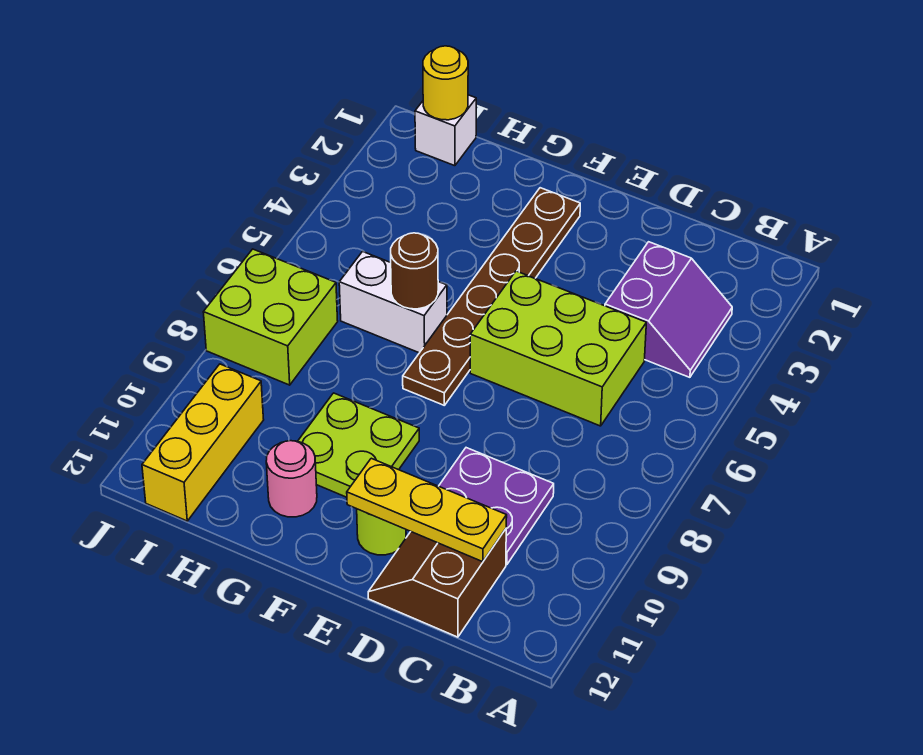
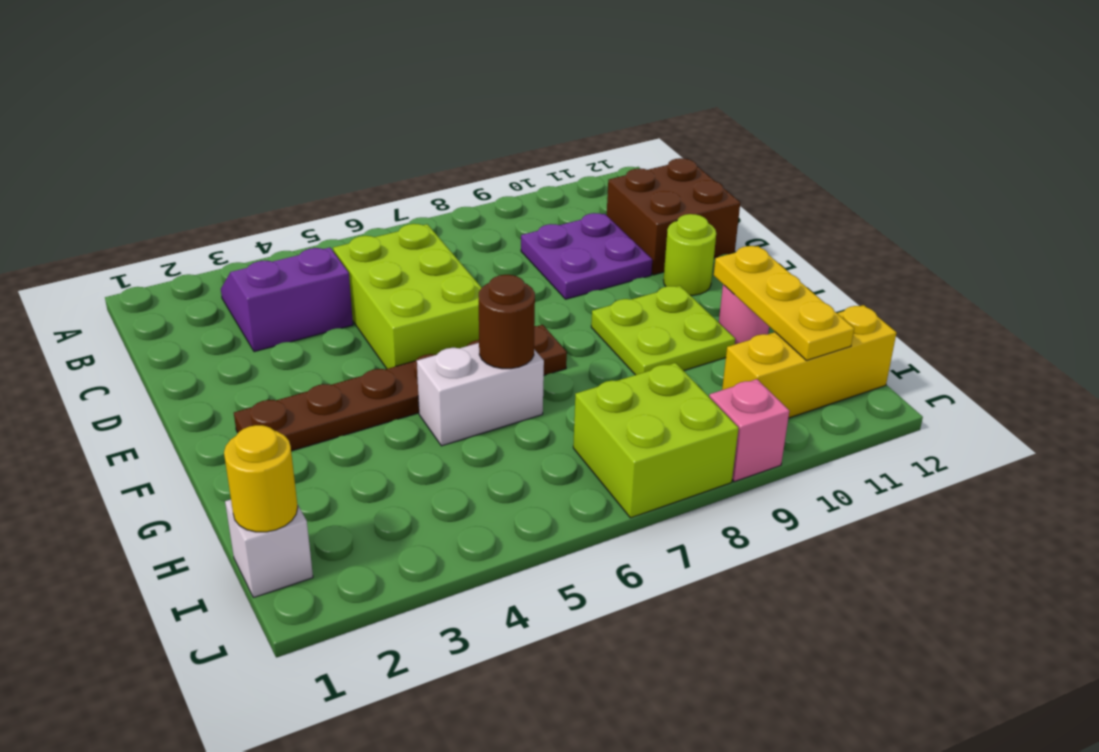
brown 2x2 slope [368,529,506,637] -> brown 2x2 brick [607,158,740,275]
yellow 1x3 plate [347,458,507,562] -> yellow 1x3 plate moved to [714,246,854,360]
white 1x2 brick [339,252,447,353] -> white 1x2 brick turned to [417,343,544,446]
none -> pink 1x1 brick [709,379,789,482]

